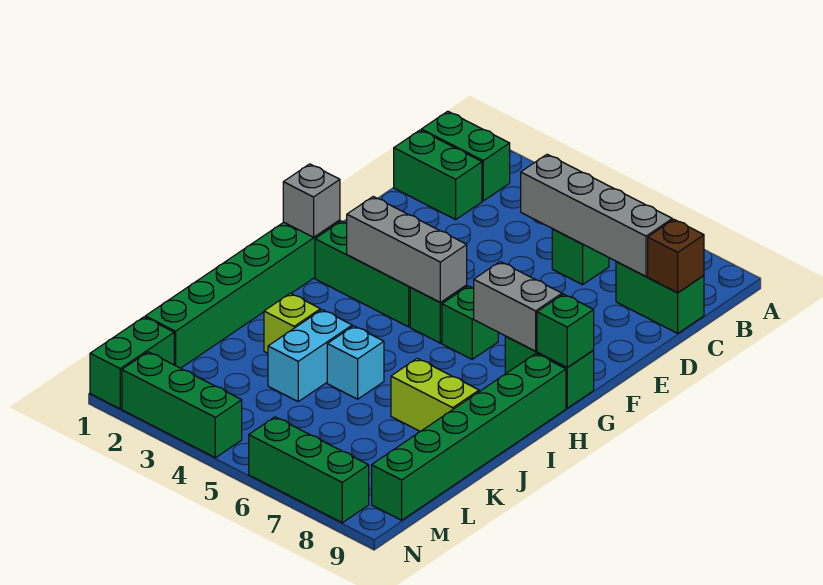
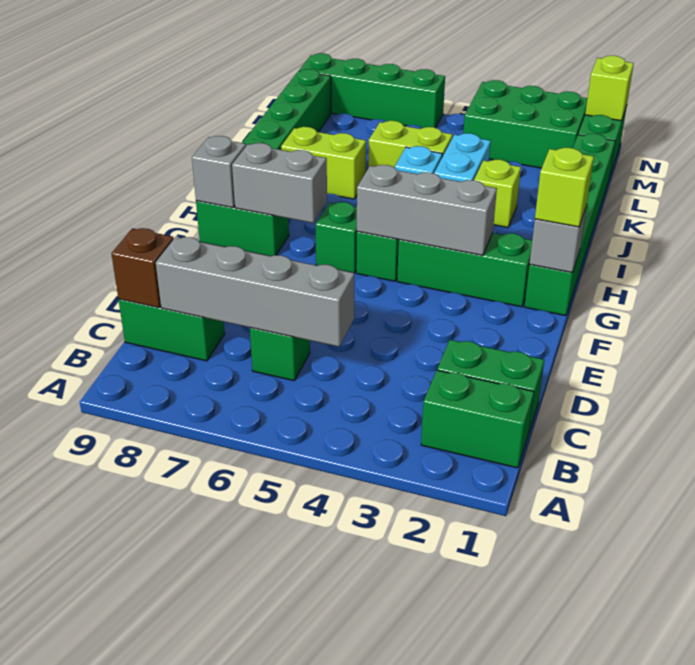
none -> lime 1x1 brick [535,148,594,227]
green 1x1 brick [537,294,594,368] -> grey 1x1 brick [192,136,246,208]
none -> lime 1x2 brick [368,121,453,168]
none -> lime 1x1 brick [585,56,634,121]
green 1x3 brick [122,352,242,458] -> green 2x3 brick [463,80,588,168]
green 1x3 brick [249,417,369,523] -> green 1x4 brick [299,53,445,128]

